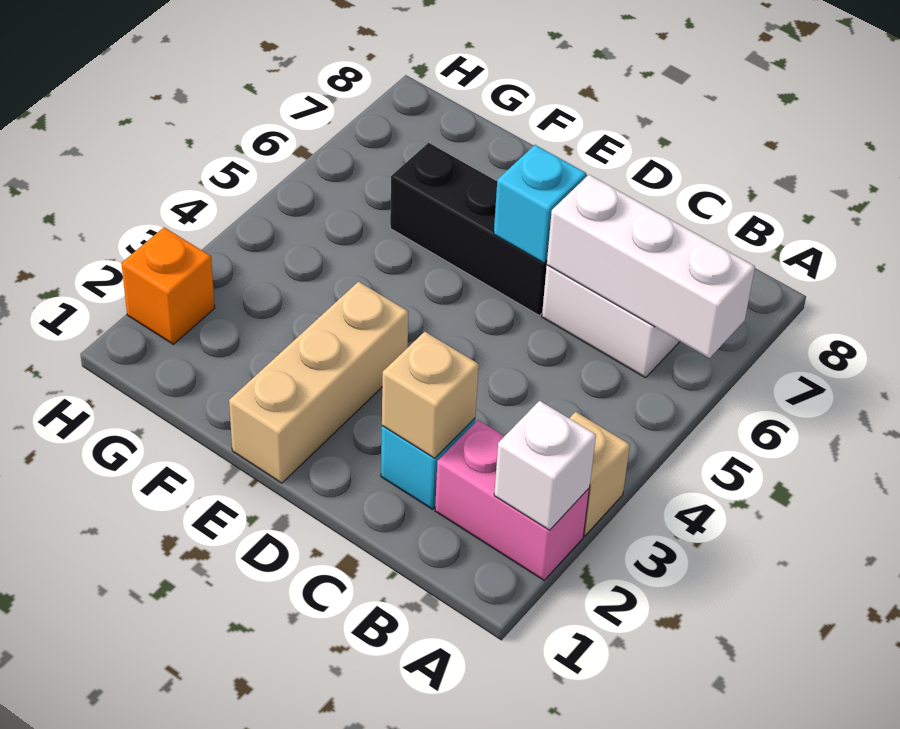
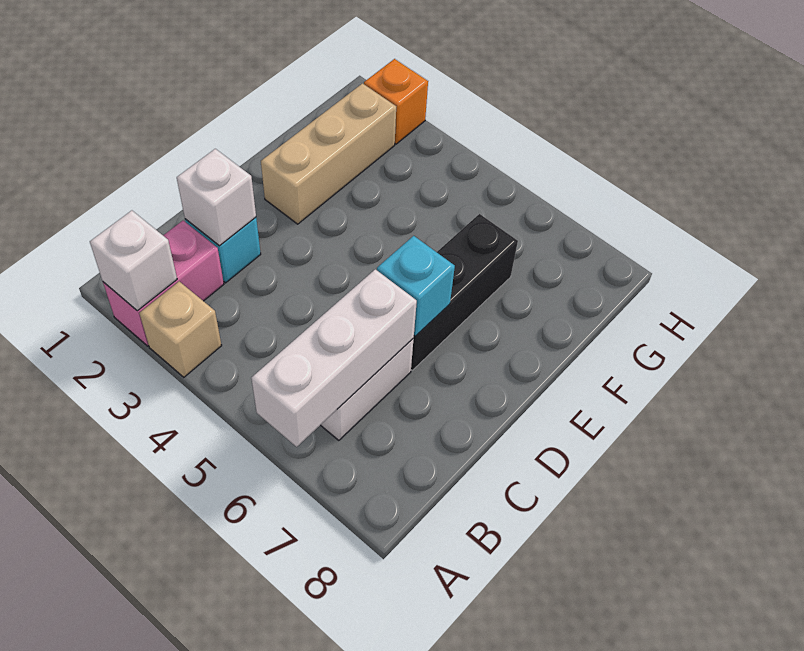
tan 1x1 brick [382,332,479,458] -> white 1x1 brick [177,149,256,246]
tan 1x3 brick [229,282,408,483] -> tan 1x3 brick turned to [261,83,396,224]

